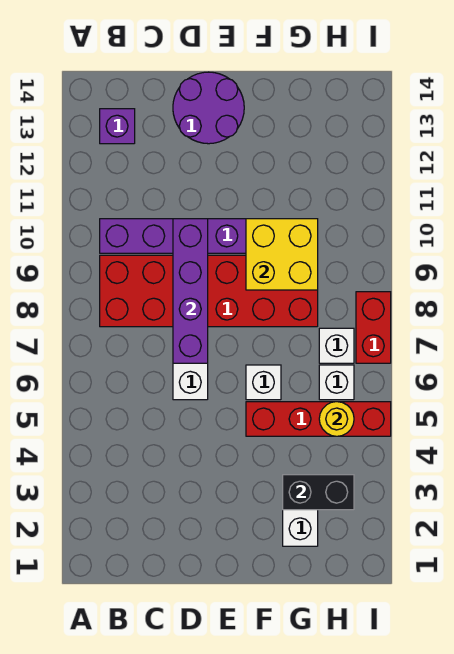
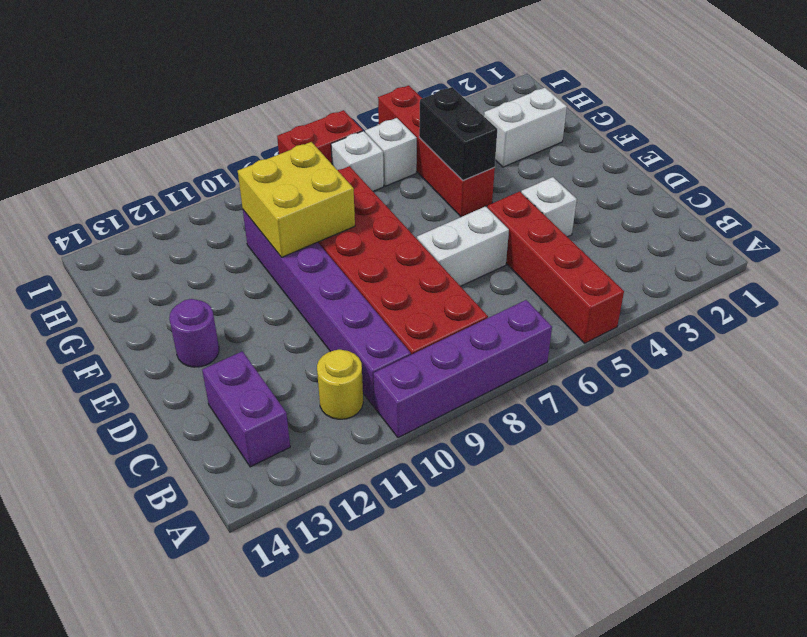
none -> red 1x4 brick [487,191,624,343]
purple 1x1 brick [100,109,135,144] -> purple 1x2 brick [202,351,290,467]
purple 1x4 brick [173,219,208,363] -> purple 1x4 brick moved to [374,300,552,438]
purple 2x2 round brick [173,72,244,144] -> purple 1x1 round brick [169,299,219,367]
white 1x1 brick [246,365,281,400] -> white 1x1 brick moved to [521,177,577,237]
black 1x2 brick [283,475,354,510] -> black 1x2 brick moved to [419,87,497,181]
yellow 1x1 round brick [319,402,354,436] -> yellow 1x1 round brick moved to [317,350,363,419]

